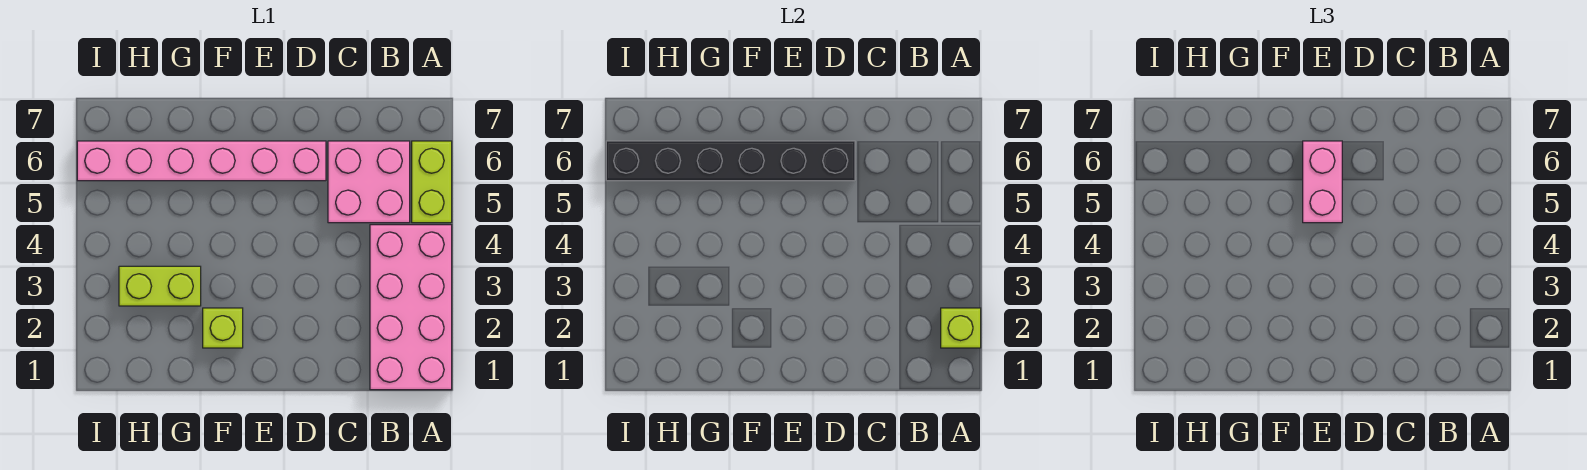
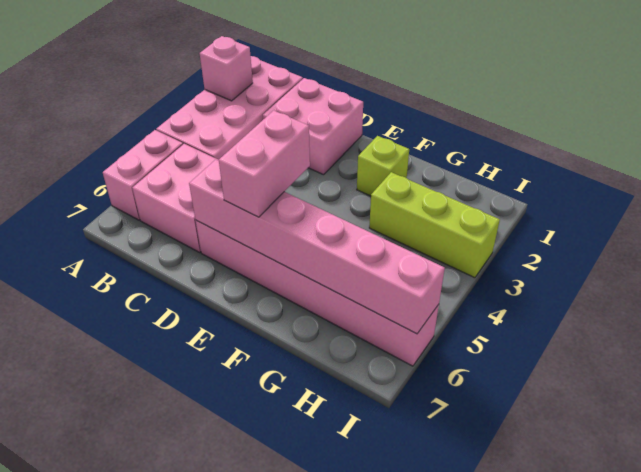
lime 1x1 brick [941,308,981,348] -> pink 1x1 brick [200,36,253,101]
lime 1x2 brick [412,141,452,223] -> pink 1x2 brick [103,130,183,220]
none -> pink 2x2 brick [263,78,363,175]
black 1x6 brick [606,141,855,181] -> pink 1x6 brick [189,159,445,334]
lime 1x2 brick [119,266,201,306] -> lime 1x3 brick [369,172,500,278]

